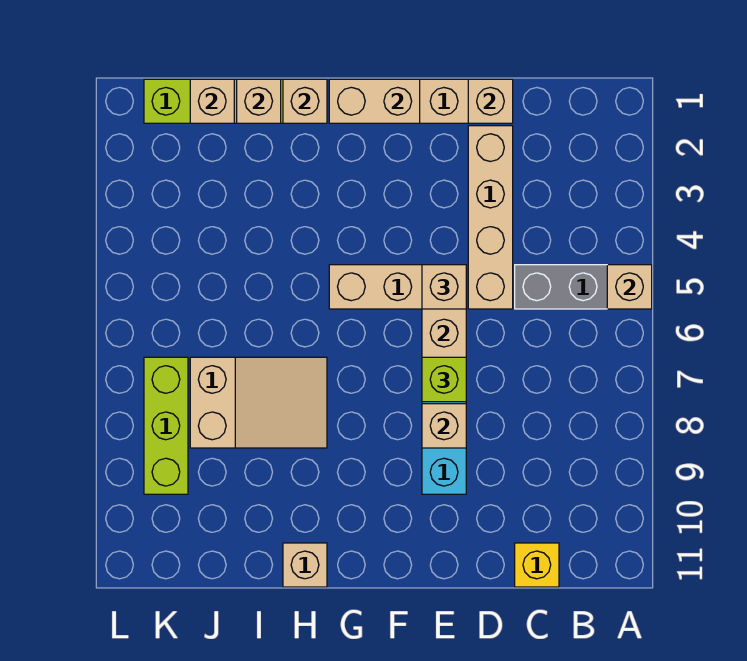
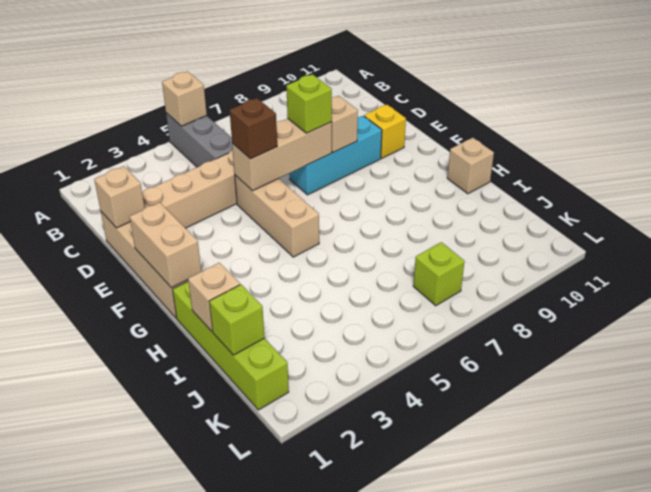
yellow 1x1 brick [515,543,559,587] -> yellow 1x1 brick moved to [364,105,406,158]
tan 1x1 brick [422,265,466,309] -> brown 1x1 brick [230,98,277,159]
tan 1x1 brick [283,79,327,123] -> none
tan 2x3 slope [190,357,327,448] -> none
tan 1x1 brick [190,79,234,123] -> lime 1x1 brick [209,285,265,355]
lime 1x3 brick [144,357,188,494] -> lime 1x1 brick [413,242,465,306]

